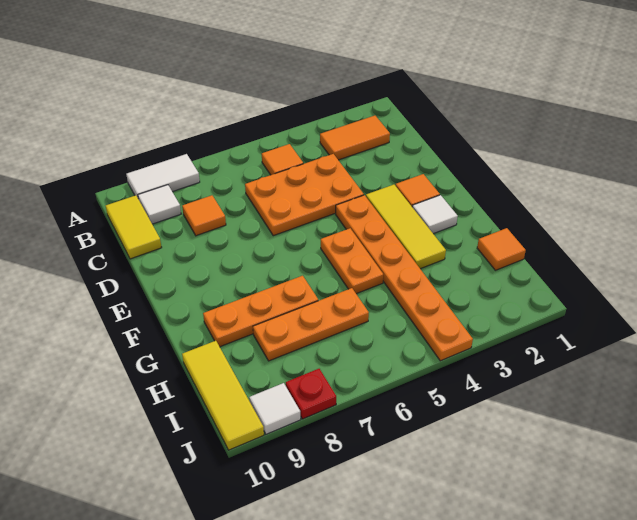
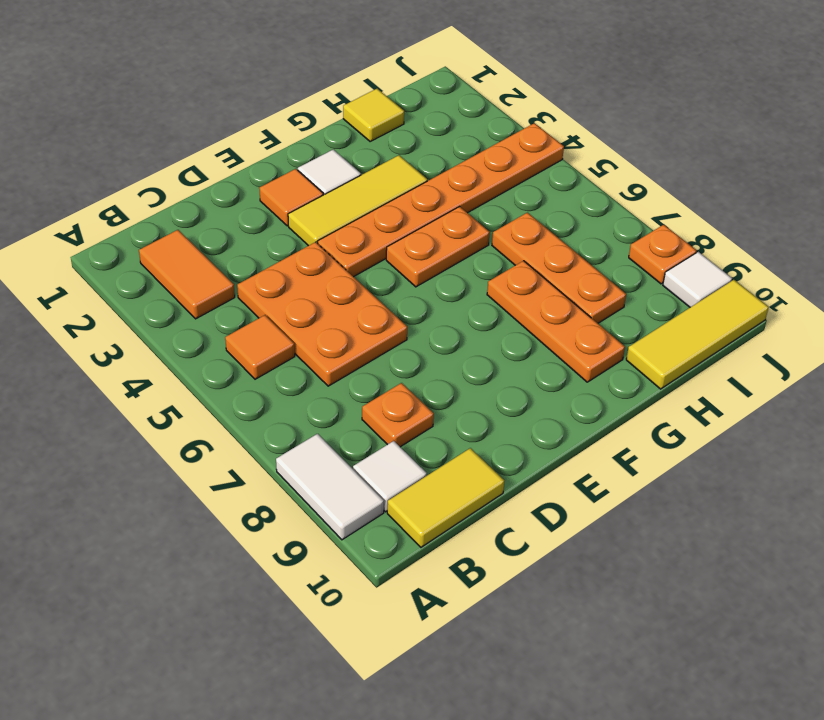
orange 1x1 tile [182,195,226,236] -> orange 1x1 plate [362,383,434,447]
orange 1x1 tile [477,228,526,270] -> yellow 1x1 tile [343,89,404,142]
red 1x1 plate [286,369,336,419] -> orange 1x1 plate [629,225,697,284]

